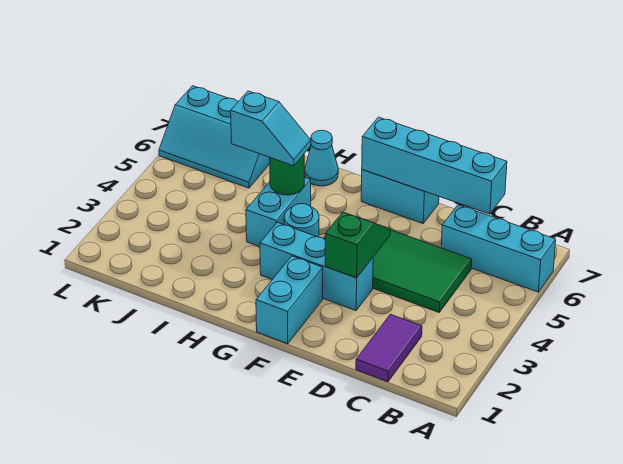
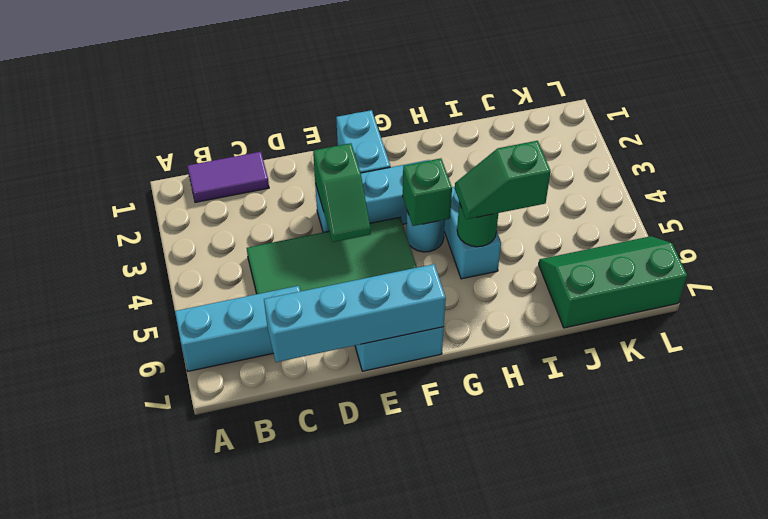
purple 1x2 tile [356,314,422,382] -> purple 1x2 tile turned to [188,152,269,202]
none -> green 1x1 brick [403,158,452,226]
cyan 1x2 slope [231,91,311,166] -> green 1x2 slope [455,141,551,219]
cyan 1x1 cone [305,130,338,186] -> none
cyan 2x3 slope [159,86,270,188] -> green 2x3 slope [539,236,687,328]

